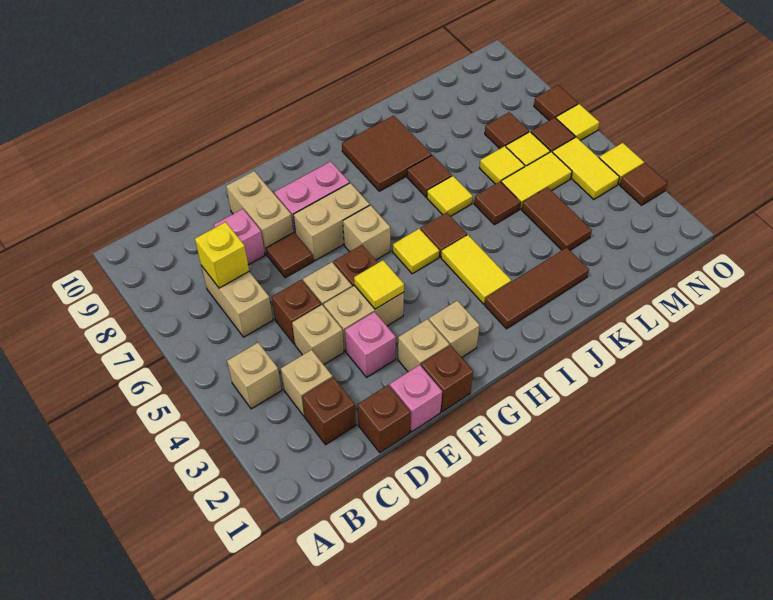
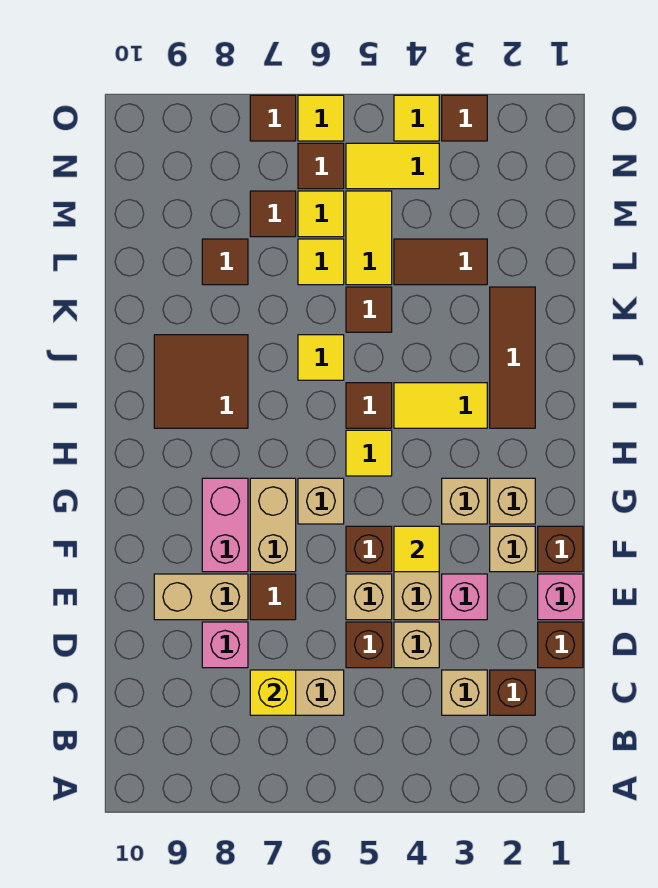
tan 1x1 brick [227,343,282,409] -> tan 1x1 brick moved to [442,478,487,524]
brown 1x1 tile [407,155,452,197] -> brown 1x1 tile moved to [202,239,248,285]

